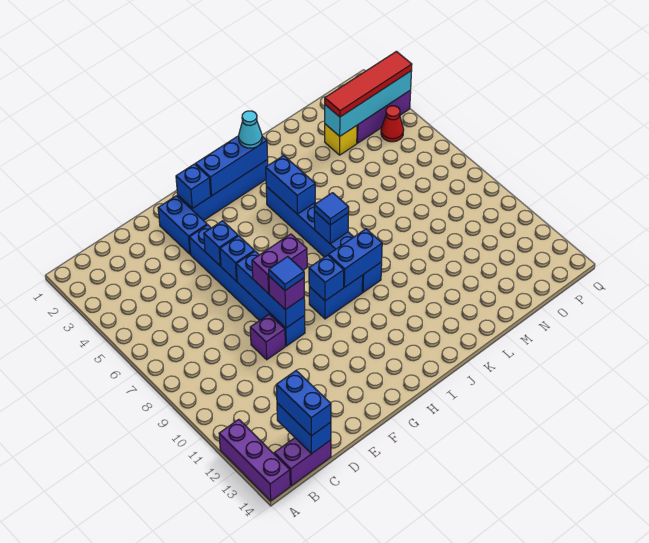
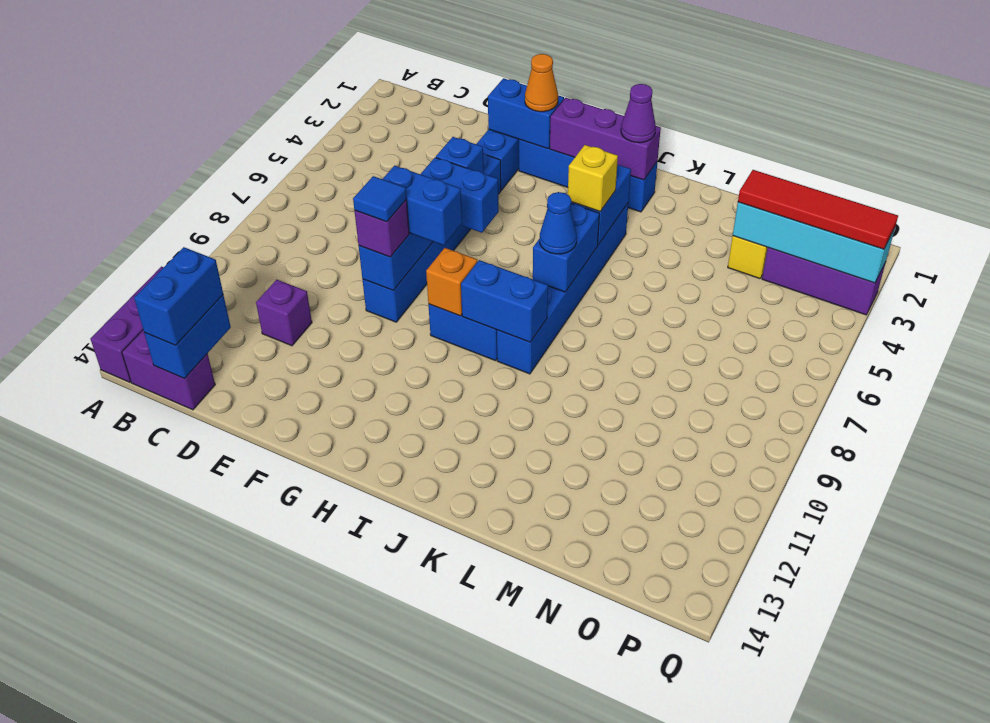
purple 1x1 brick [250,314,285,360] -> purple 1x1 brick moved to [256,280,312,346]
blue 1x1 brick [220,236,254,281] -> blue 1x2 brick [421,157,499,233]
purple 1x2 brick [252,234,307,294] -> blue 1x2 brick [383,166,462,245]
blue 1x1 brick [176,164,211,208] -> blue 1x2 brick [488,78,564,149]
none -> orange 1x1 cone [525,54,558,112]
blue 1x3 brick [196,136,268,196] -> purple 1x3 brick [550,98,661,180]
blue 1x1 brick [309,255,344,301] -> orange 1x1 brick [426,248,478,316]
cyan 1x1 cone [239,111,262,148] -> purple 1x1 cone [621,84,656,143]
none -> yellow 1x1 brick [568,145,618,211]
blue 1x1 brick [314,211,348,244] -> blue 1x2 brick [533,204,599,292]
blue 1x1 tile [314,193,349,225] -> blue 1x1 cone [540,192,577,254]
red 1x1 cone [381,106,404,142] -> none

